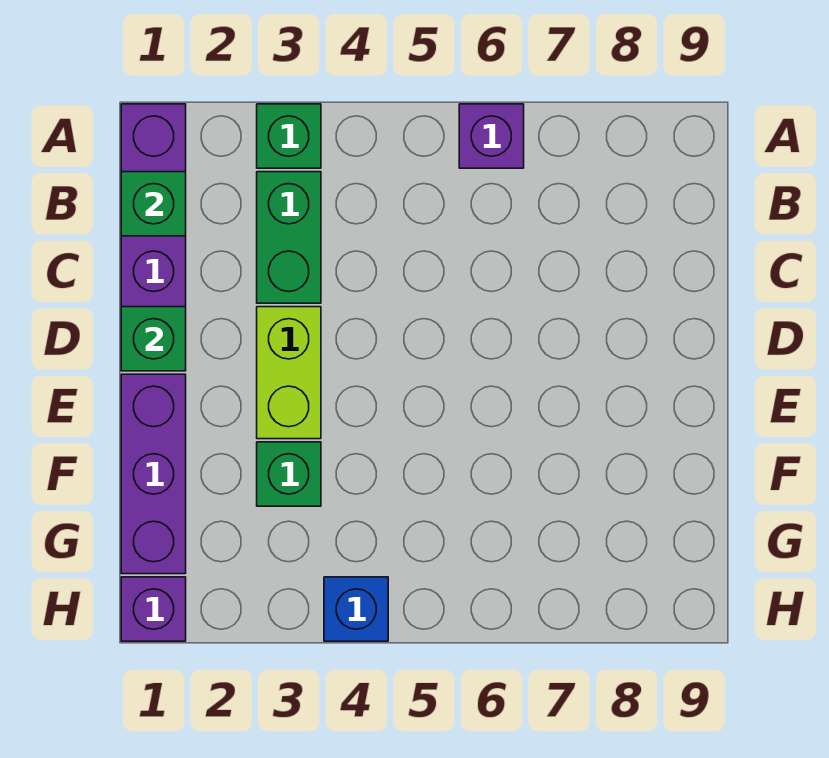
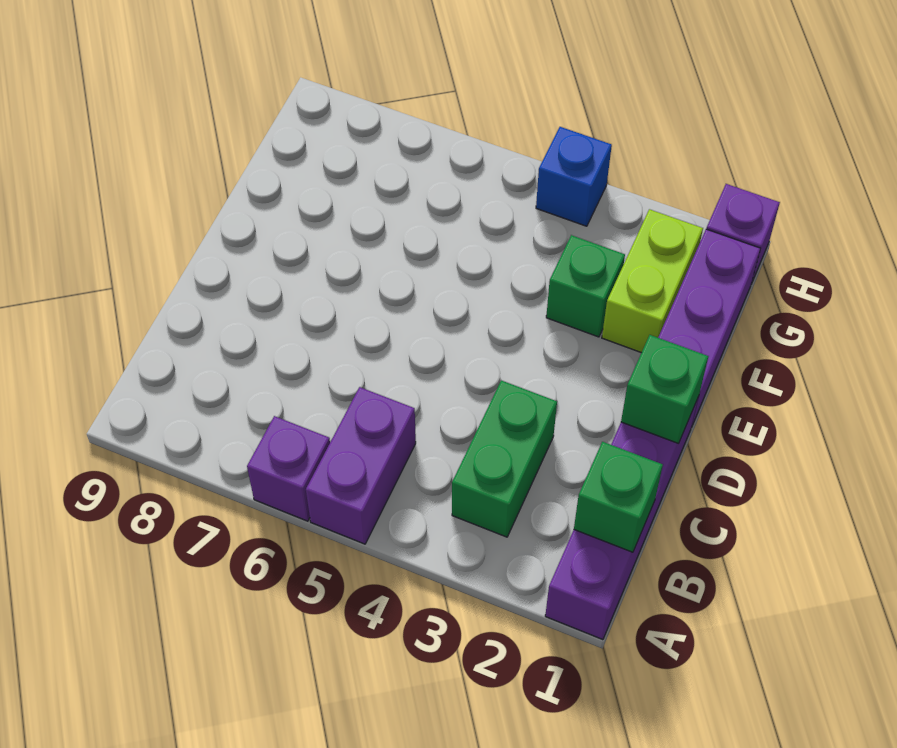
green 1x1 brick [257,104,321,168] -> none
none -> purple 1x2 brick [306,387,416,544]
lime 1x2 brick [257,307,321,439] -> lime 1x2 brick moved to [602,209,703,353]

